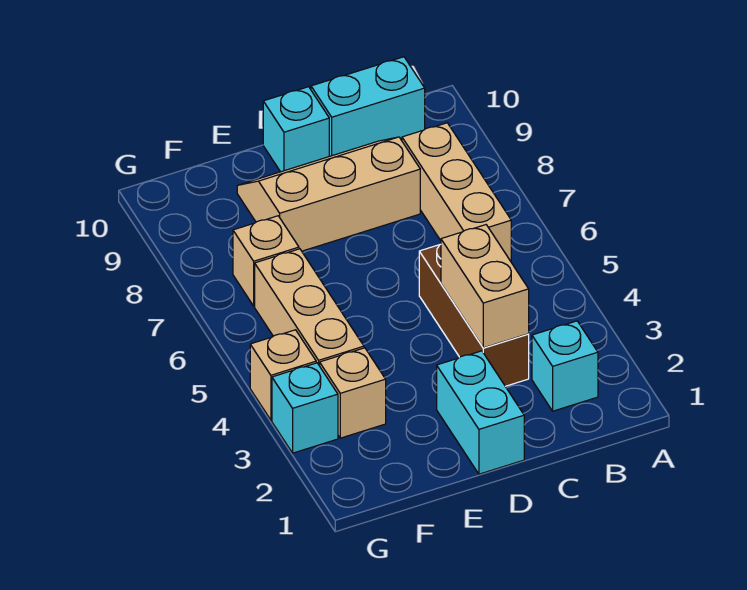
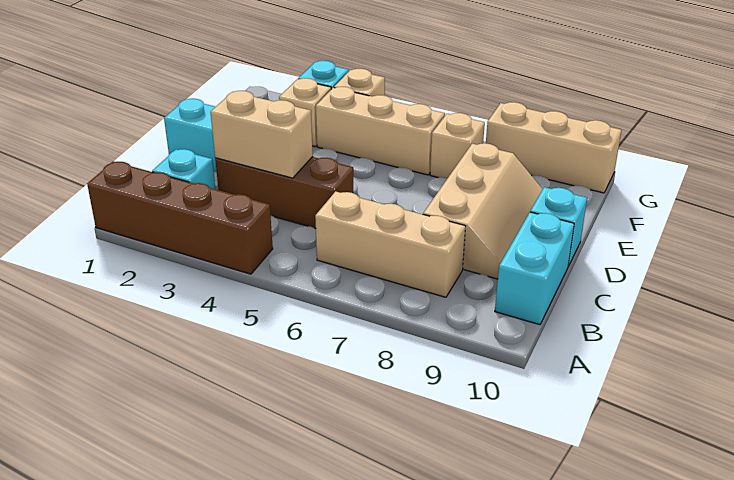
none -> brown 1x4 brick [87,161,273,274]
none -> tan 1x3 brick [486,102,621,193]

